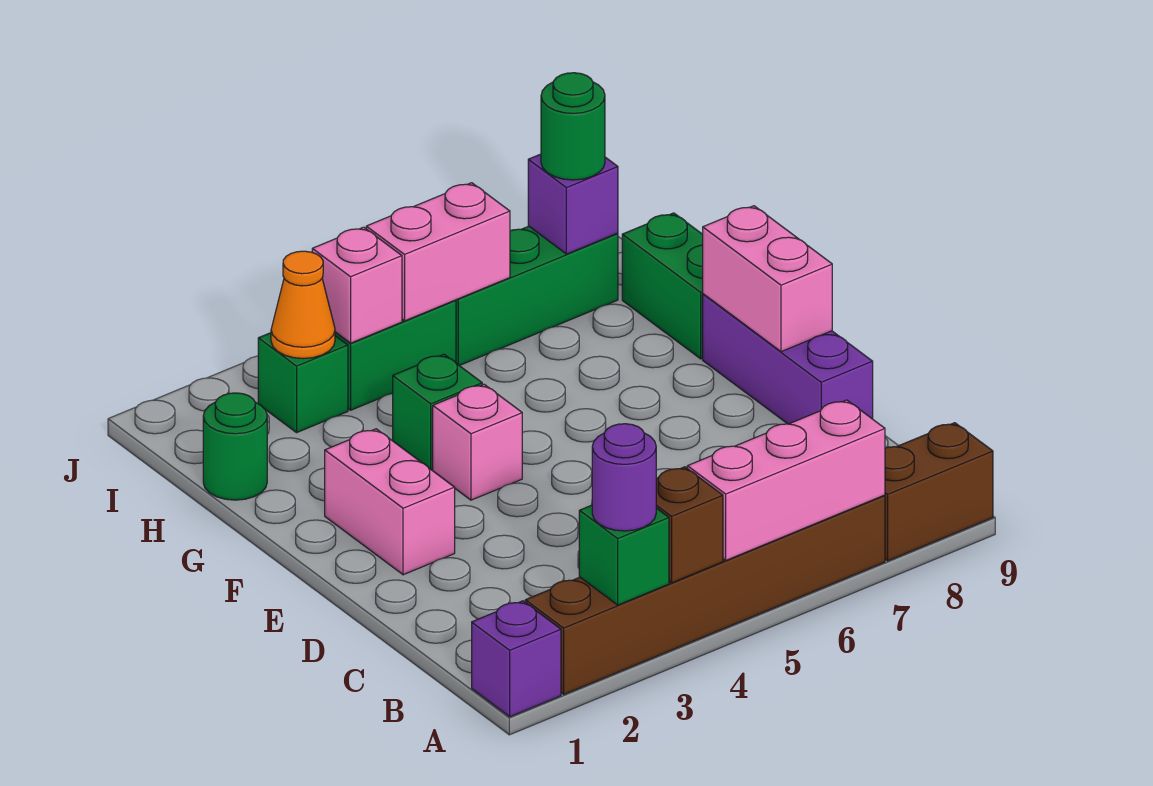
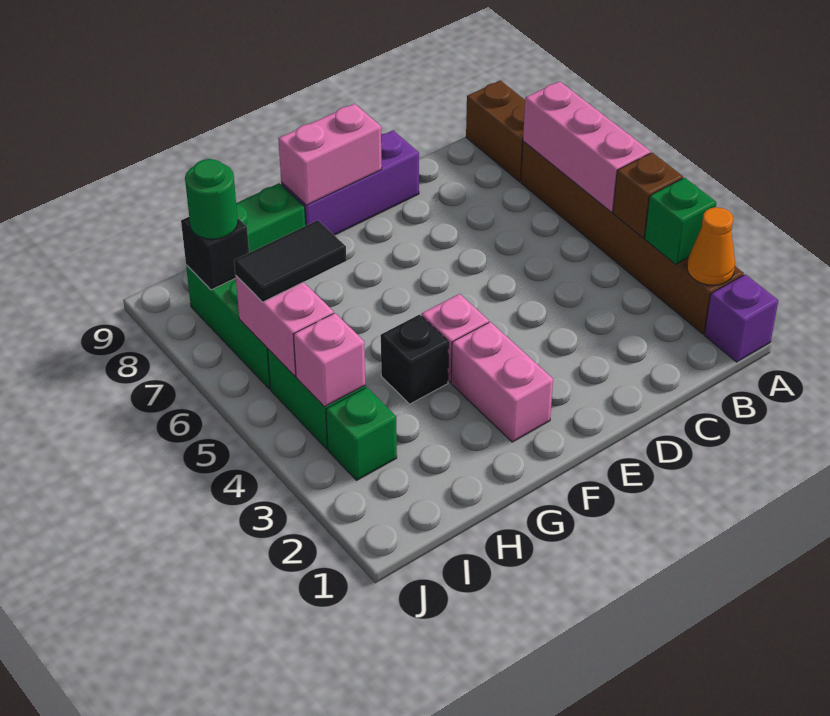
purple 1x1 round brick [592,424,656,531] -> none
pink 1x2 brick [325,429,455,575] -> pink 1x2 brick turned to [451,322,553,442]
green 1x1 brick [392,354,482,470] -> black 1x1 brick [381,315,449,404]
green 1x1 round brick [203,393,267,500] -> none
none -> black 1x2 tile [234,220,346,302]
orange 1x1 cone [271,251,335,359] -> orange 1x1 cone moved to [687,207,735,285]
purple 1x1 brick [528,154,618,254] -> black 1x1 brick [181,217,249,290]

